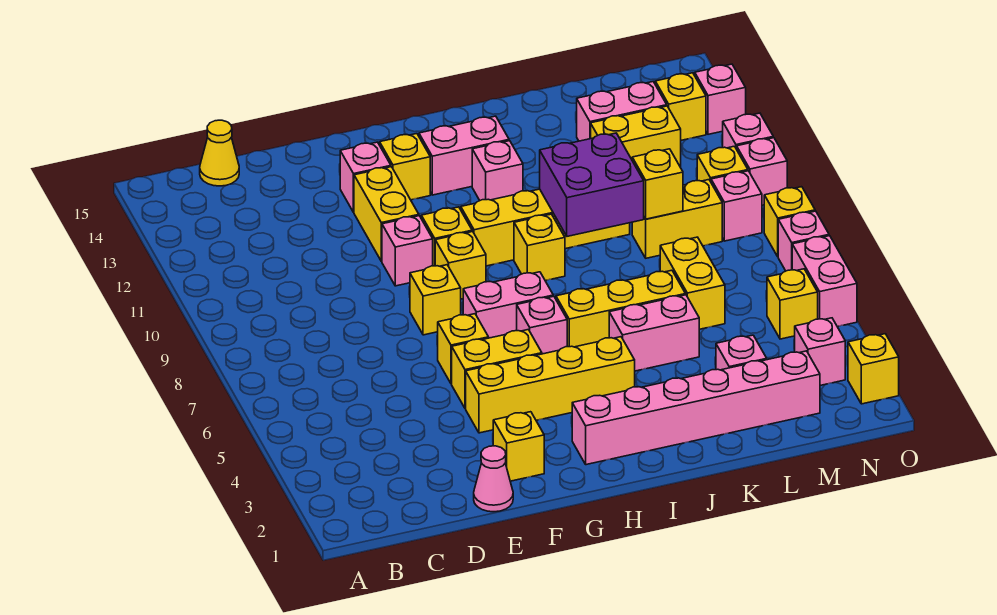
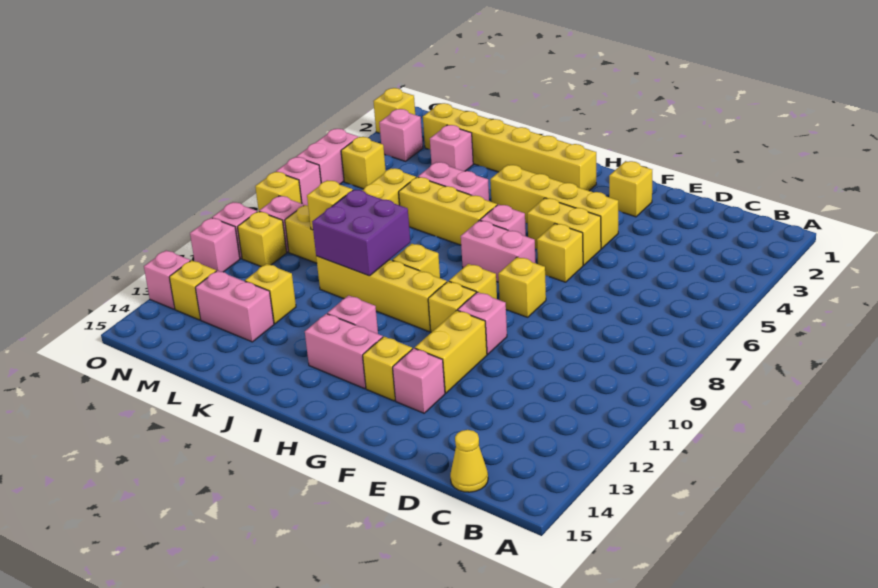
pink 1x1 cone [474,446,513,512] -> none
pink 1x6 brick [572,351,820,465] -> yellow 1x6 brick [423,103,596,191]
yellow 1x2 brick [591,106,681,167] -> yellow 1x1 brick [245,264,296,324]

